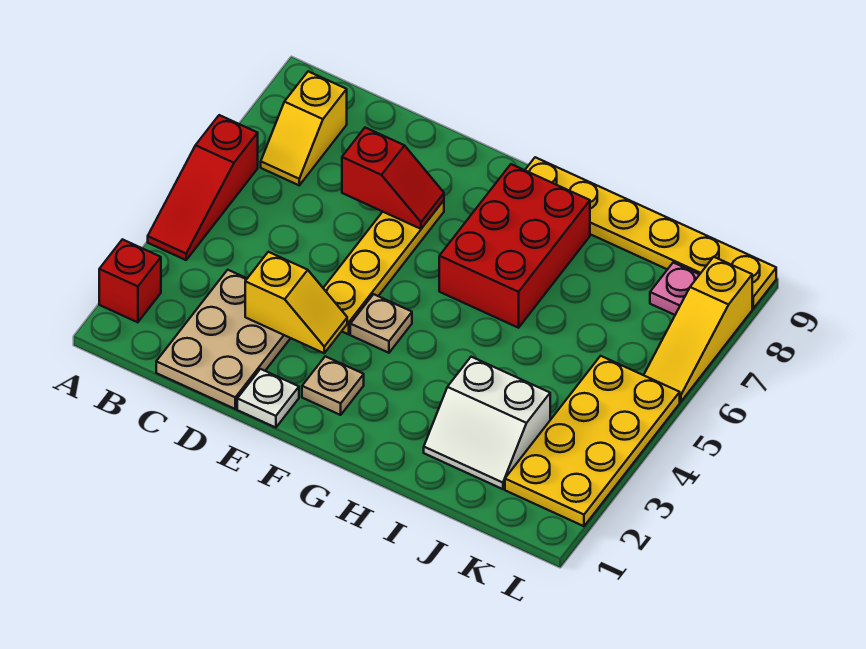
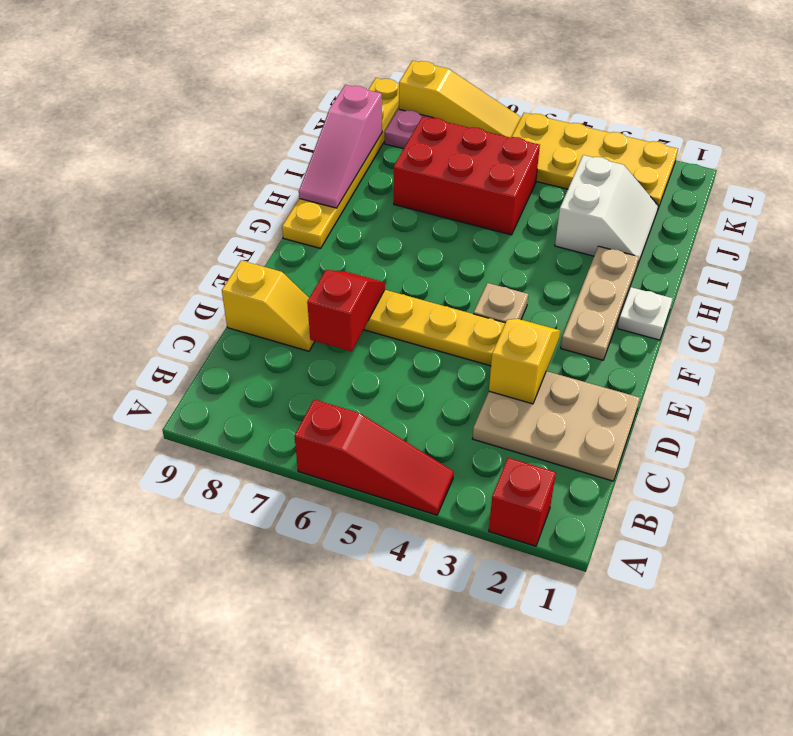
yellow 1x2 slope [261,71,347,185] -> yellow 1x2 slope moved to [222,261,315,351]
white 1x1 plate [237,369,299,428] -> white 1x1 plate moved to [618,287,673,340]
tan 1x1 plate [302,356,364,415] -> tan 1x3 plate [561,246,639,360]
red 2x3 brick [439,164,590,328] -> red 2x3 brick moved to [394,117,540,235]
none -> pink 1x3 slope [299,85,382,208]

